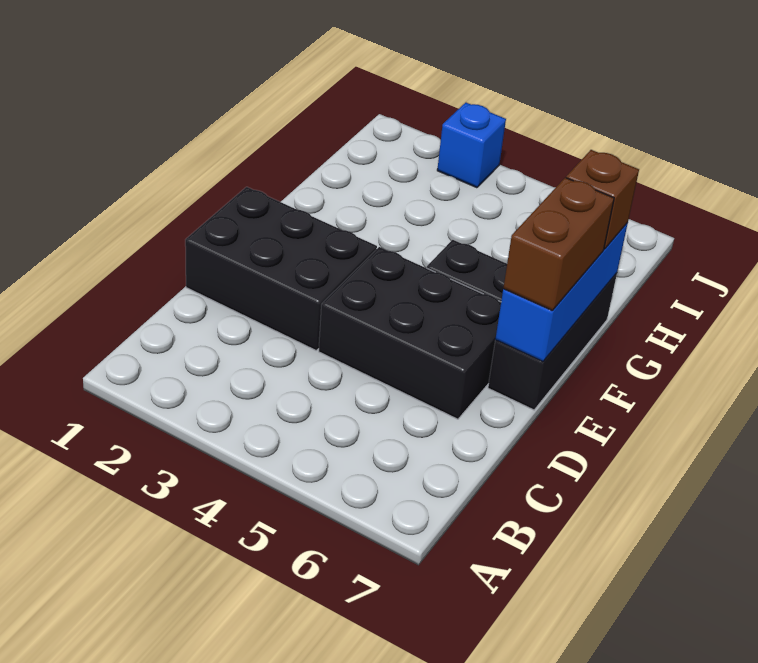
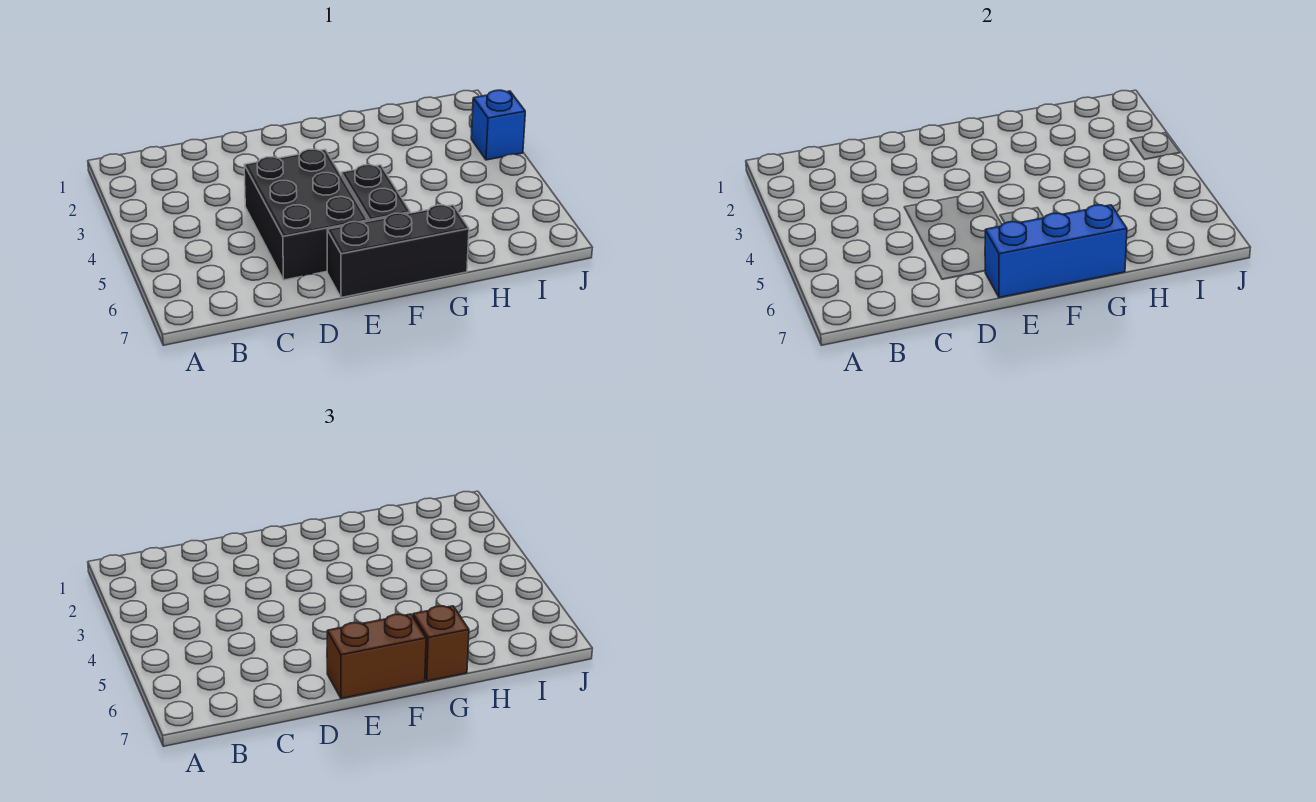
black 2x3 brick [185,187,377,350] -> none

